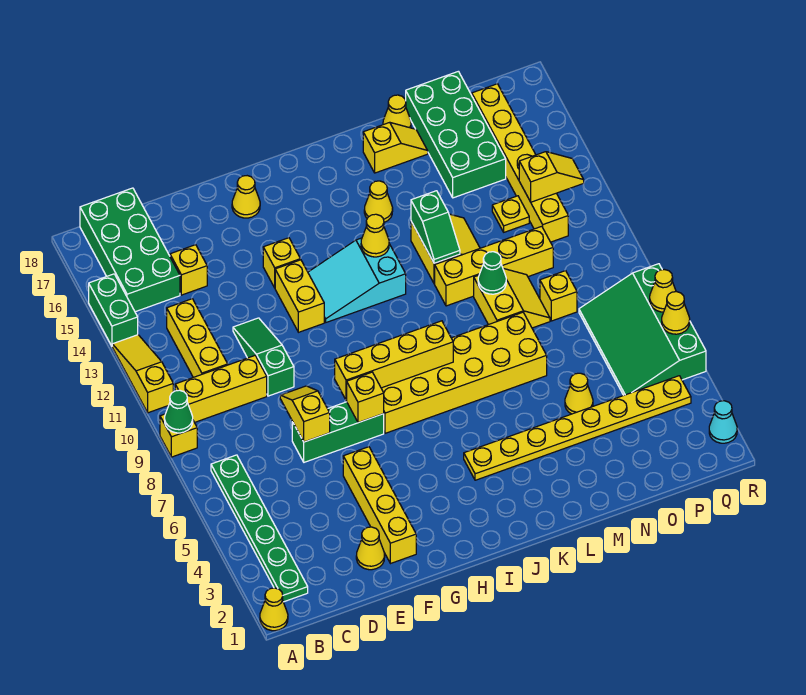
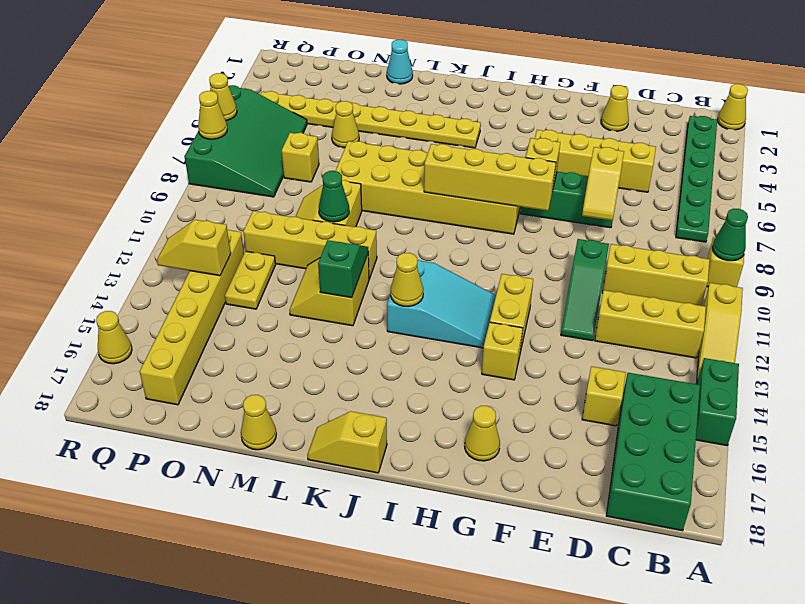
yellow 1x3 brick [167,299,228,377] -> yellow 1x3 brick turned to [595,290,706,358]
yellow 1x4 brick [343,447,416,564] -> yellow 1x4 brick turned to [535,130,656,192]
yellow 1x1 cone [364,181,393,222] -> yellow 1x1 cone moved to [96,311,132,364]
yellow 1x2 slope [363,122,428,173] -> yellow 1x2 slope moved to [307,411,387,473]
green 2x4 brick [406,71,506,198] -> none
yellow 1x1 brick [540,271,577,321] -> yellow 1x1 brick moved to [282,133,319,182]
yellow 1x1 plate [492,196,529,232] -> yellow 1x2 plate [225,251,276,309]
cyan 1x1 cone [709,401,737,443] -> cyan 1x1 cone moved to [387,40,413,84]

